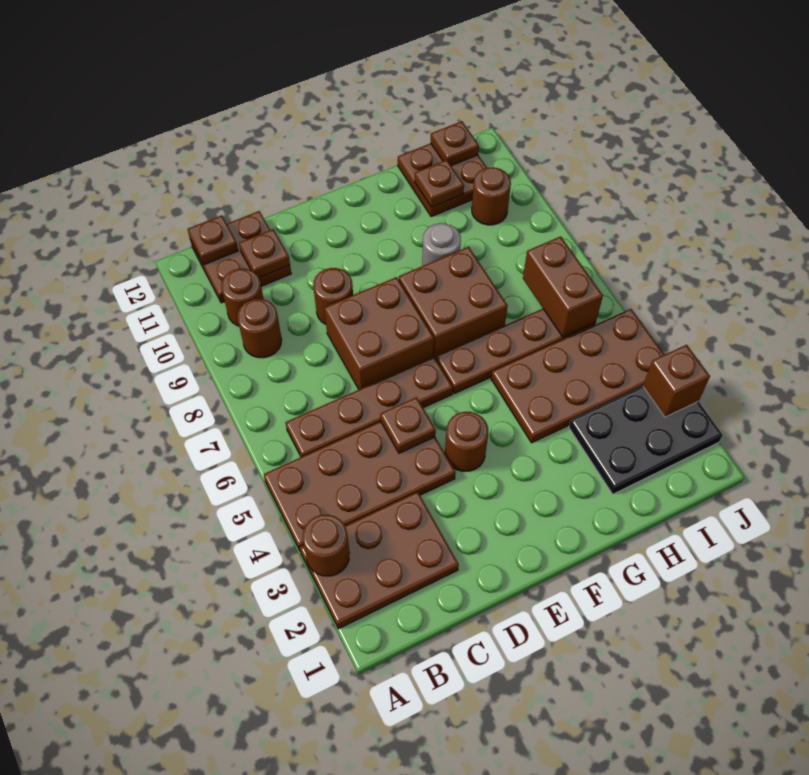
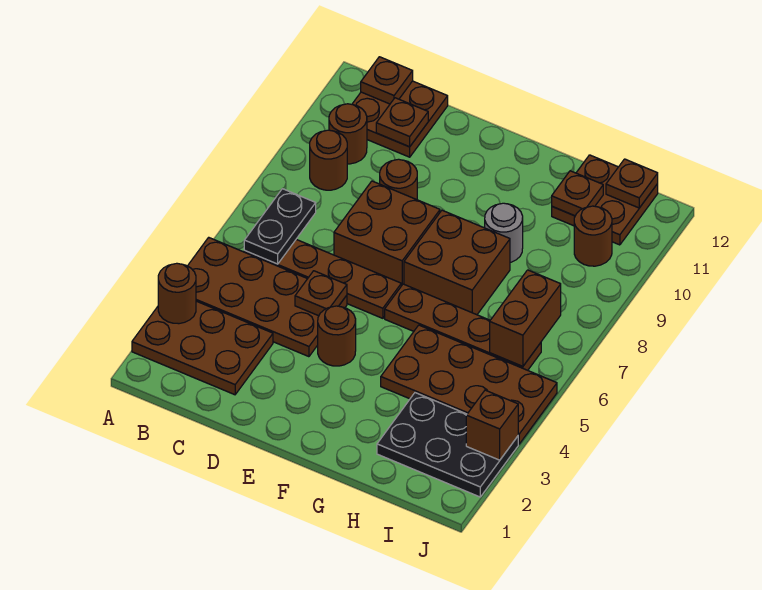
none -> black 1x2 plate [244,189,316,264]

